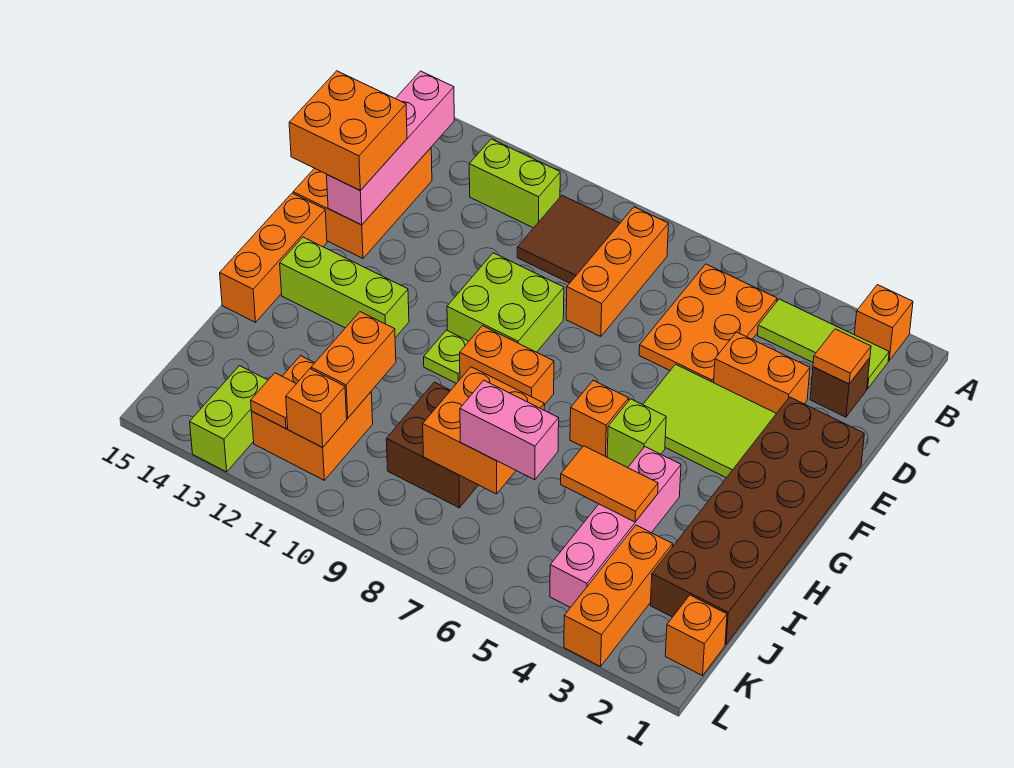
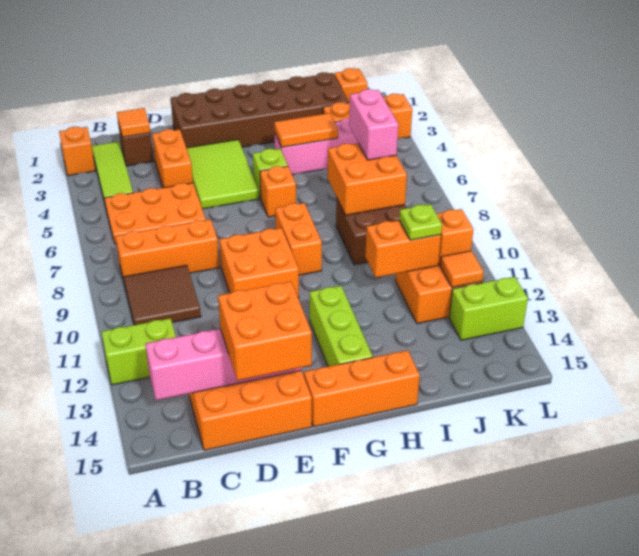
lime 1x2 brick [469,139,560,228] -> lime 1x2 brick turned to [102,318,176,385]
lime 2x2 brick [447,253,564,352] -> orange 2x2 brick [219,228,299,298]
lime 1x1 plate [424,330,469,384] -> lime 1x1 plate moved to [399,204,442,240]
orange 1x2 tile [561,446,658,522] -> orange 1x2 tile turned to [274,113,338,147]

